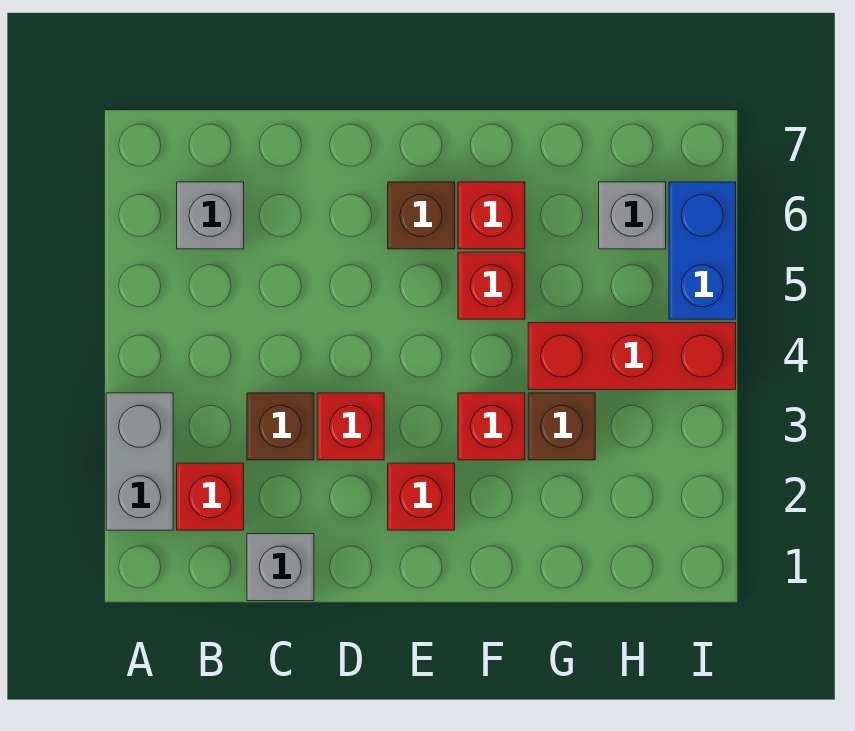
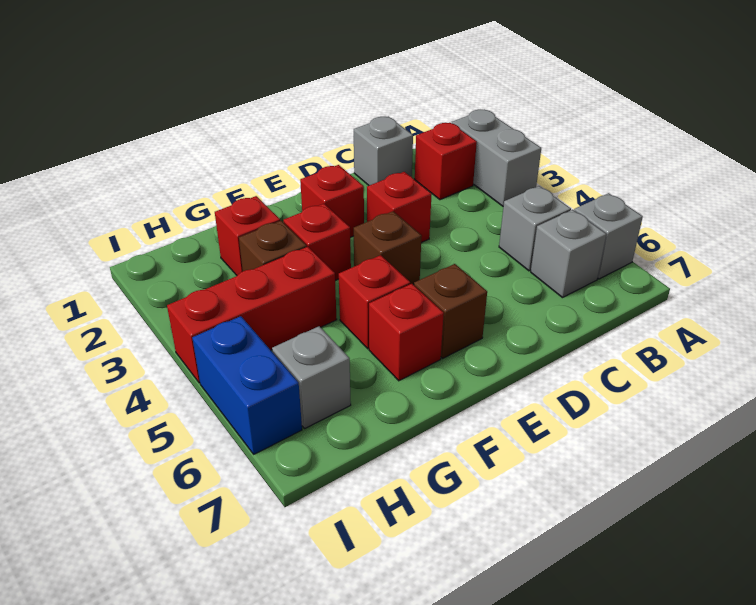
none -> grey 1x1 brick [574,193,643,279]
none -> grey 1x1 brick [499,186,571,271]
brown 1x1 brick [247,393,314,460] -> brown 1x1 brick moved to [354,211,422,285]
none -> red 1x1 brick [215,196,280,275]

